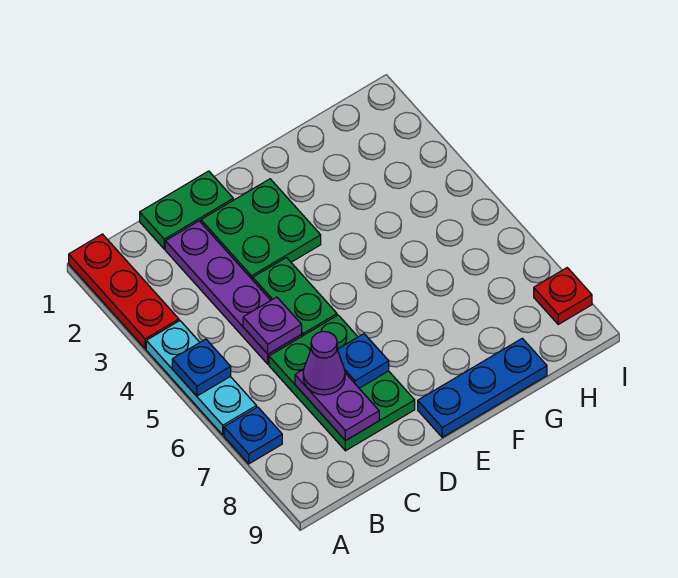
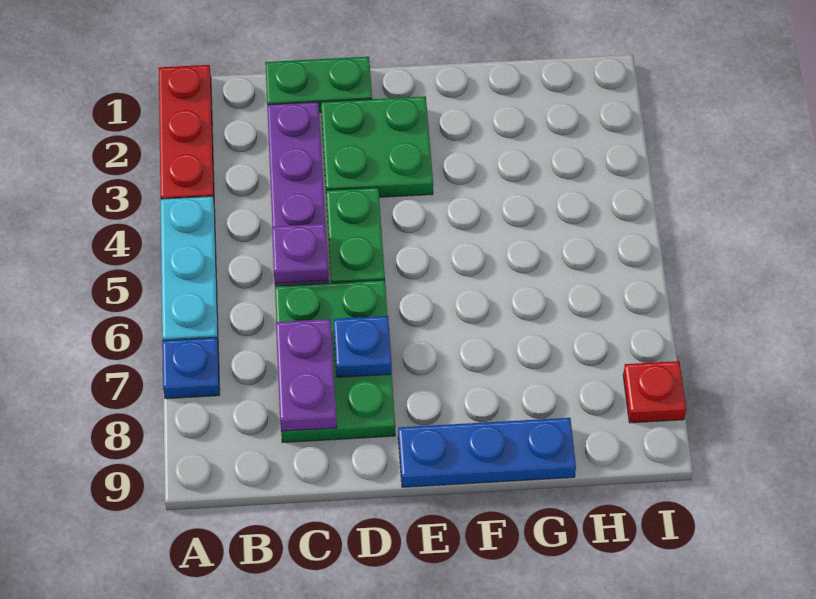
blue 1x1 plate [172,339,231,396] -> none
purple 1x1 cone [303,331,345,395] -> none

